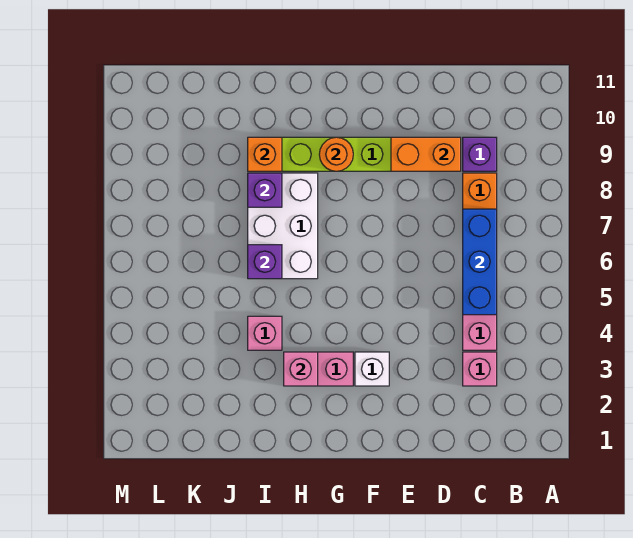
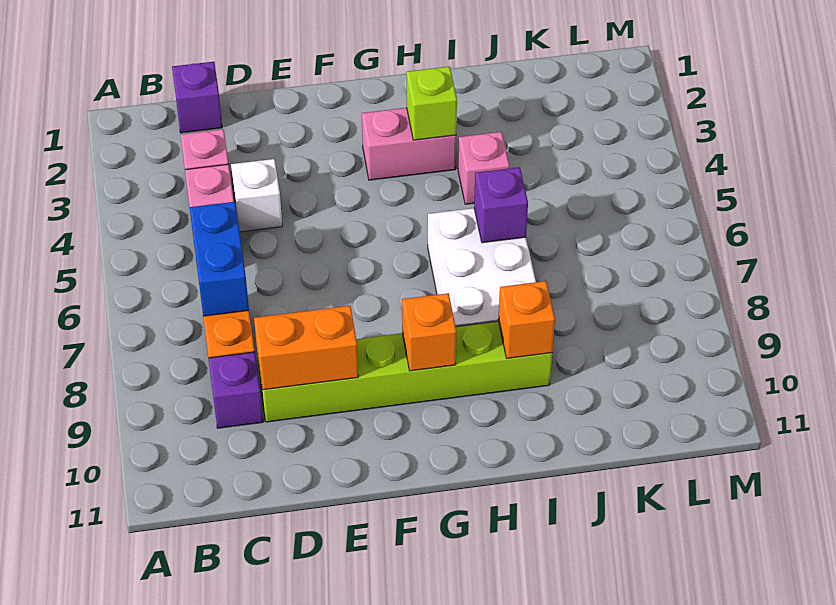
blue 1x3 brick [463,209,497,315] -> blue 1x2 brick [190,202,249,316]
white 1x1 brick [355,352,389,386] -> white 1x1 brick moved to [231,159,282,232]
orange 1x1 round brick [319,137,353,171] -> orange 1x1 brick [402,293,456,371]
pink 1x1 brick [284,352,318,386] -> lime 1x1 brick [406,67,457,140]
purple 1x1 brick [248,173,282,207] -> purple 1x1 brick moved to [172,62,222,133]

